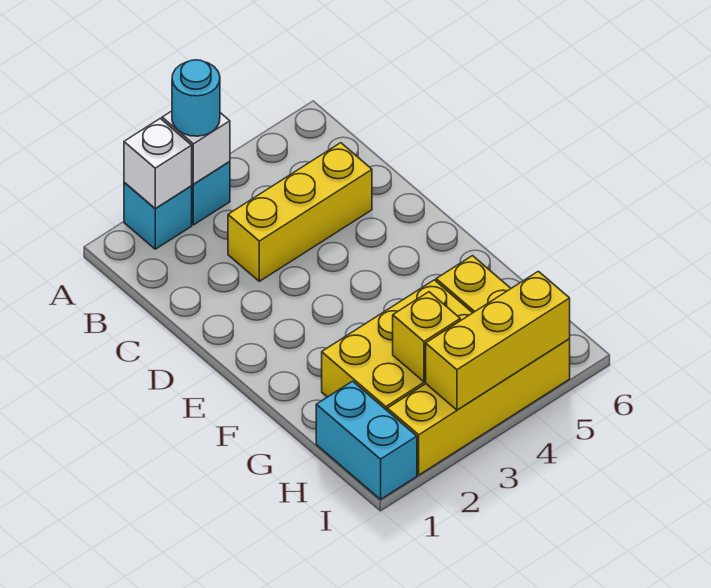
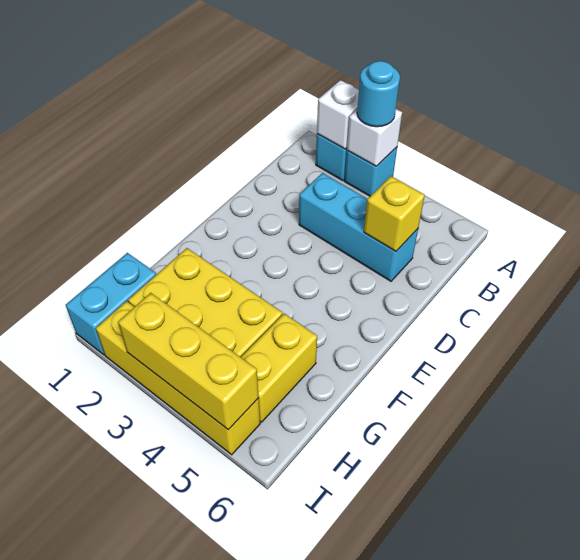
yellow 1x3 brick [228,143,372,281] -> cyan 1x3 brick [299,173,418,281]
yellow 1x1 brick [393,292,460,382] -> yellow 1x1 brick moved to [364,176,425,251]

